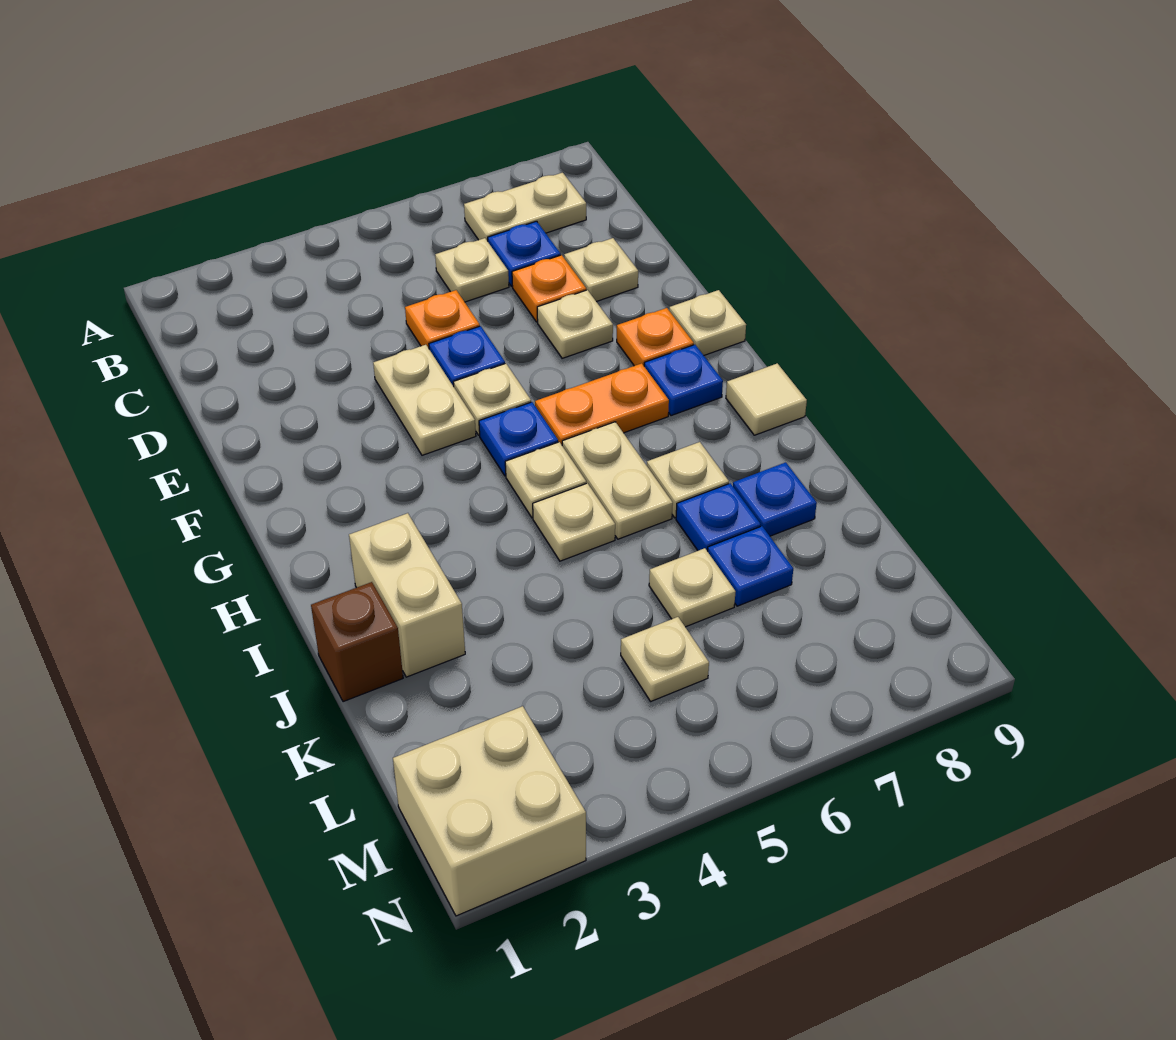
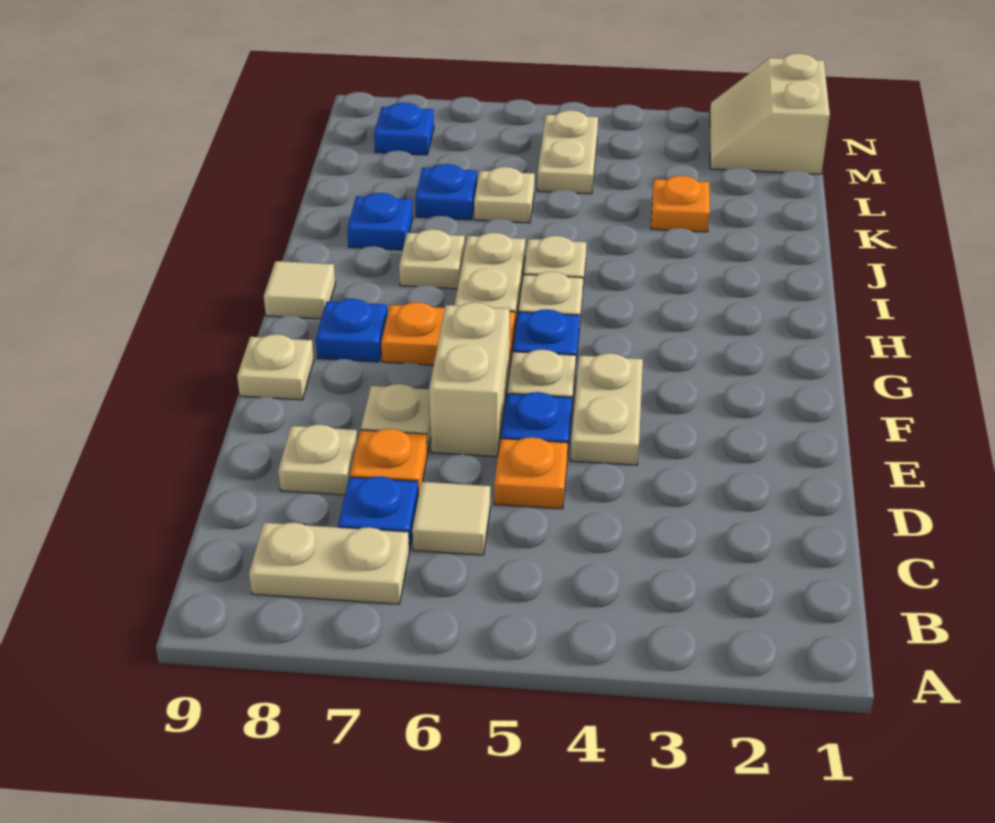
tan 1x1 plate [435,238,509,302] -> tan 1x1 tile [412,482,490,555]
orange 1x1 plate [617,308,694,366] -> orange 1x1 plate moved to [651,176,710,232]
tan 1x2 brick [349,513,465,677] -> tan 1x2 brick moved to [429,302,510,457]
brown 1x1 brick [311,582,403,702] -> none
blue 1x1 plate [676,483,761,551] -> blue 1x1 plate moved to [374,103,434,155]
tan 1x1 plate [621,617,709,701] -> tan 1x2 plate [537,110,598,194]
tan 2x2 brick [393,706,586,916] -> tan 2x2 slope [710,53,830,174]

